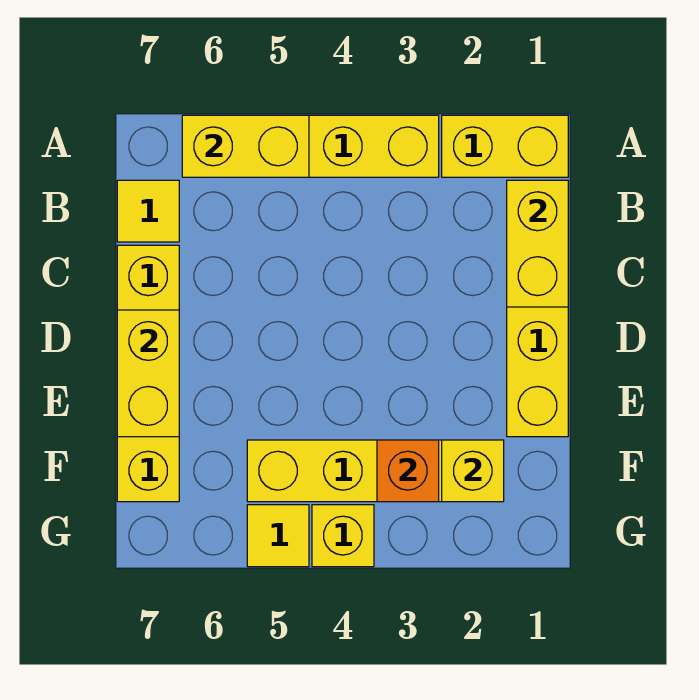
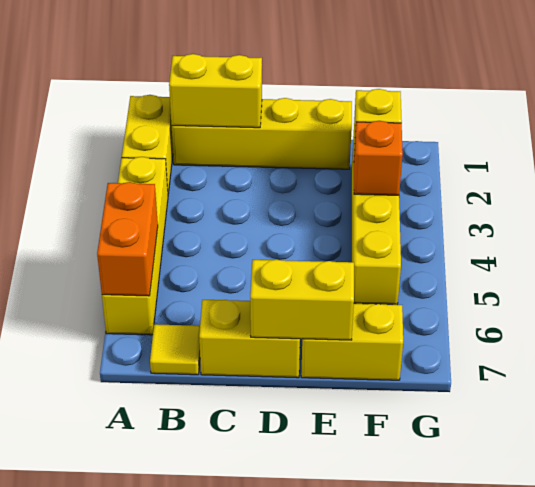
yellow 1x2 brick [182,115,309,177] -> orange 1x2 brick [97,182,158,296]
yellow 1x1 brick [312,505,374,567] -> none
yellow 1x1 tile [247,505,309,567] -> none

